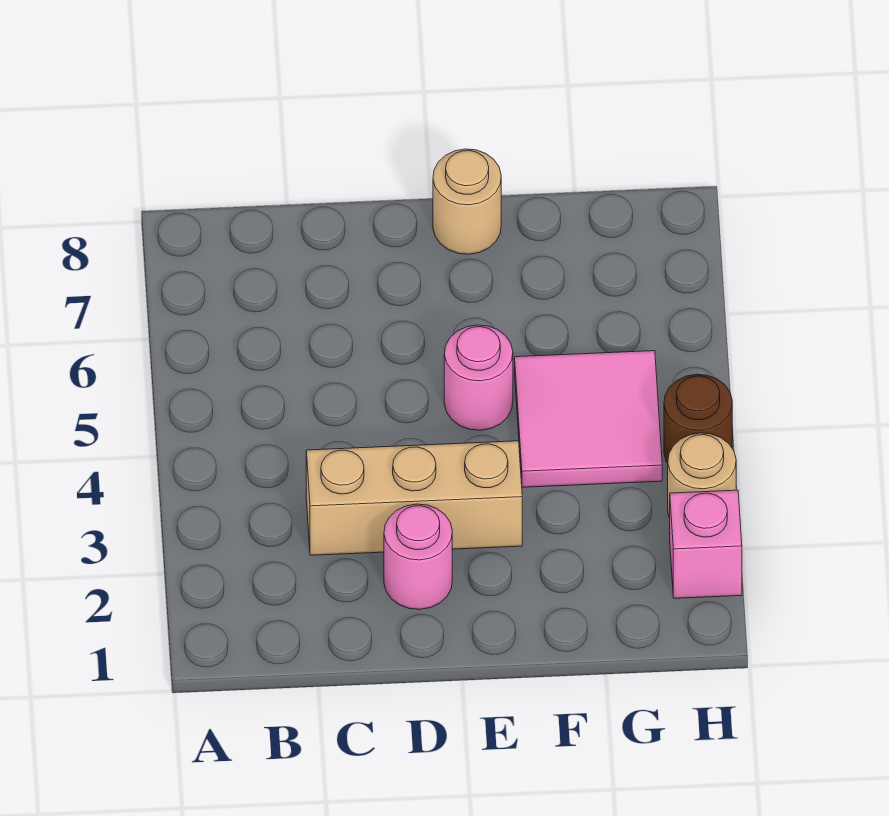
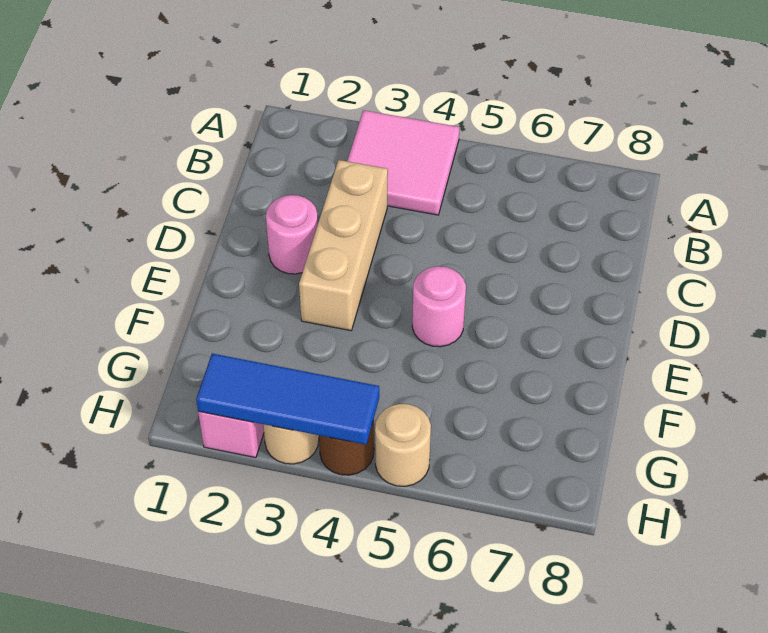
tan 1x1 round brick [433,149,501,254] -> tan 1x1 round brick moved to [375,404,431,486]
pink 2x2 tile [515,351,662,487] -> pink 2x2 tile moved to [347,110,460,215]
none -> blue 1x3 tile [196,354,379,445]

